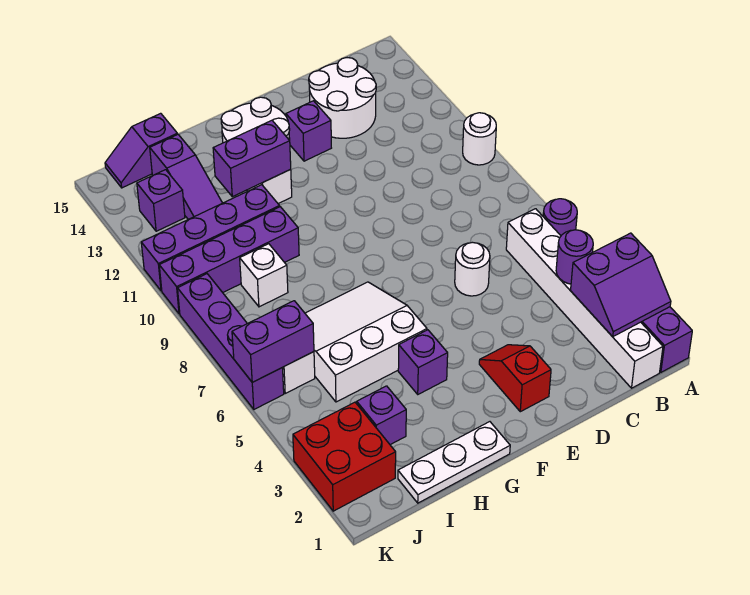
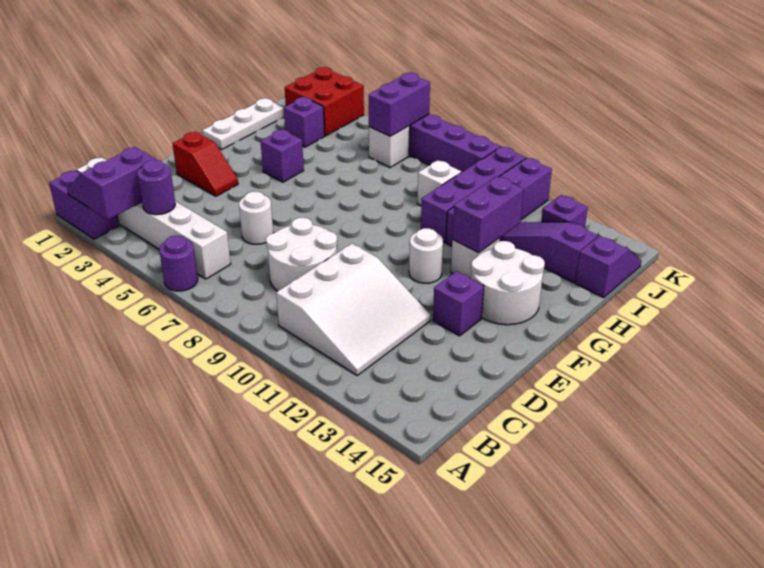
white 1x1 round brick [463,113,496,165] -> white 1x1 round brick moved to [409,228,443,283]
white 2x2 round brick [309,58,376,138] -> white 2x2 round brick moved to [266,218,337,291]
white 3x3 slope [305,282,427,402] -> white 3x3 slope moved to [276,244,431,375]

